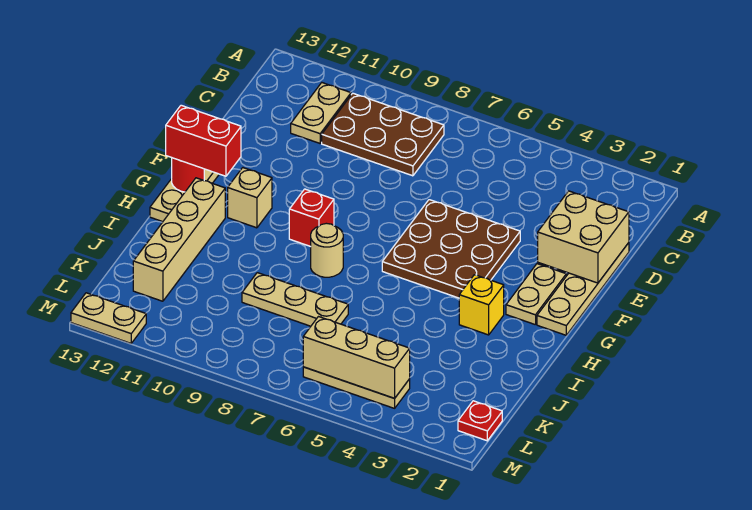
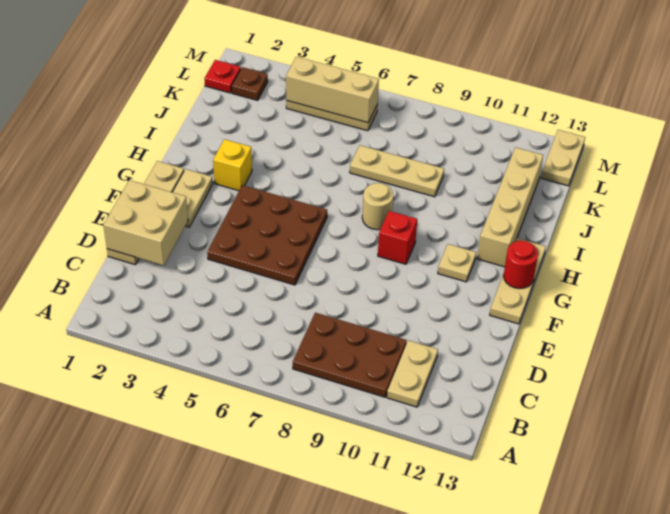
tan 1x1 brick [228,168,272,228] -> tan 1x1 plate [438,244,476,282]
red 1x2 brick [166,105,241,176] -> none
none -> brown 1x1 plate [232,67,268,100]
tan 1x2 plate [71,293,146,343] -> tan 1x2 plate turned to [541,130,585,186]

